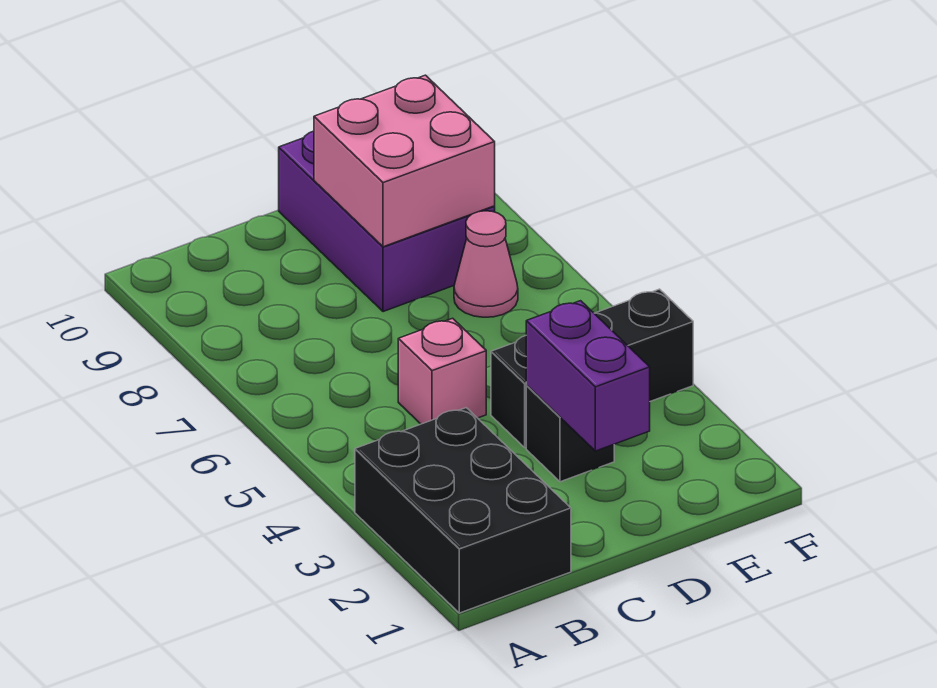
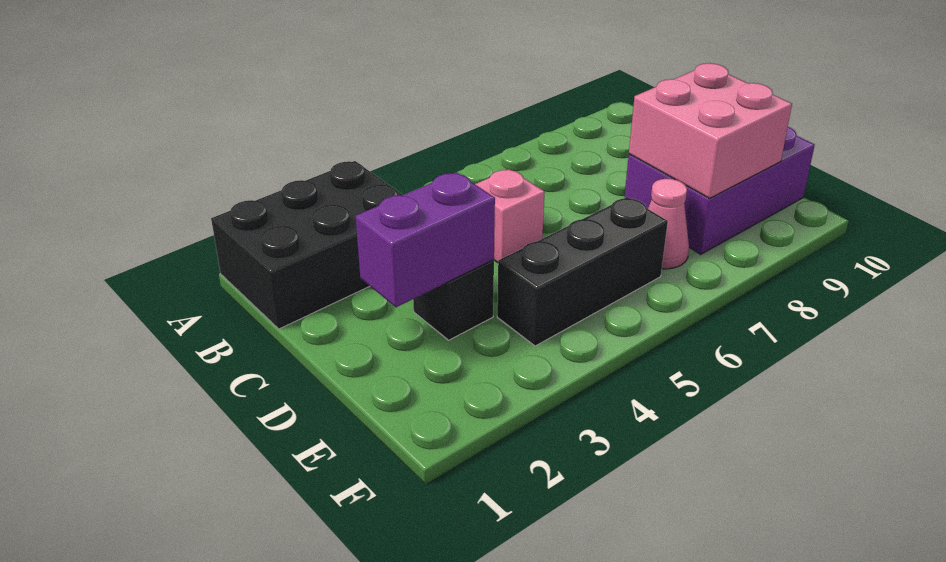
black 1x3 brick [491,289,693,448] -> black 1x3 brick turned to [497,197,668,346]

